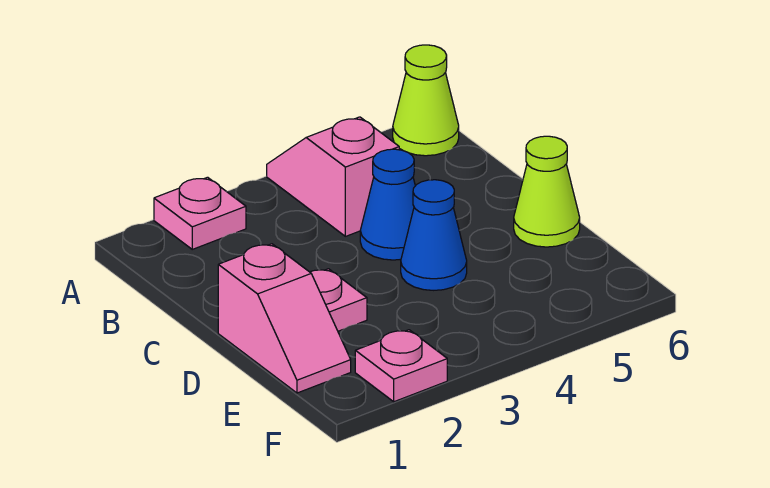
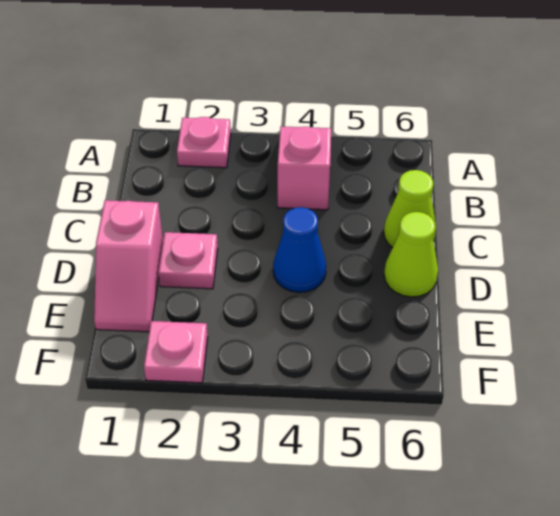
lime 1x1 cone [393,45,459,156] -> lime 1x1 cone moved to [384,170,436,248]
blue 1x1 cone [360,149,415,260] -> none

